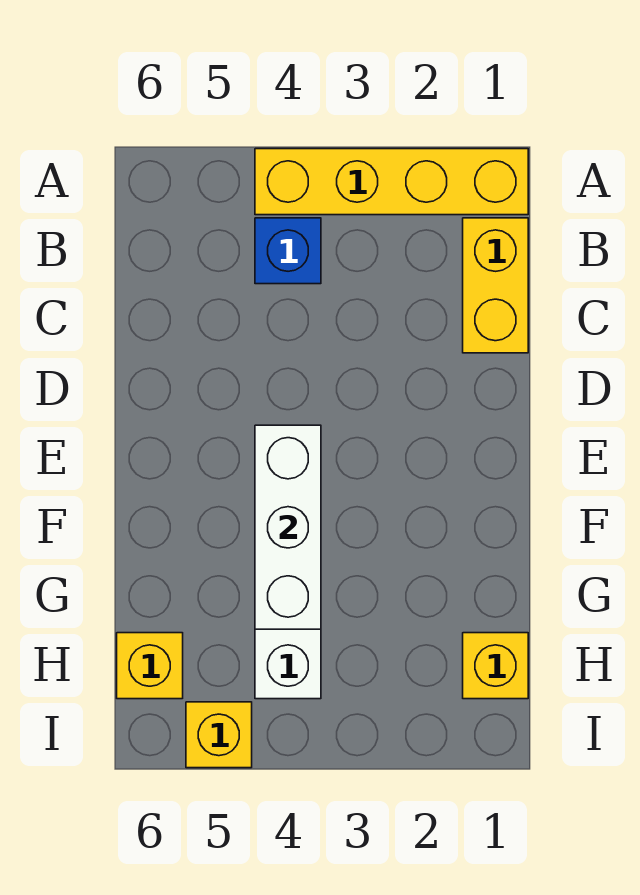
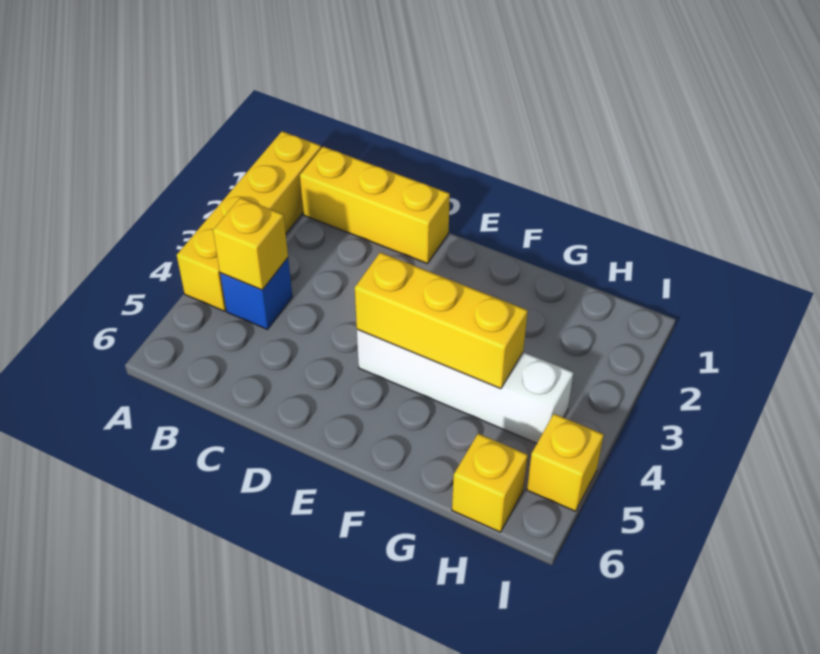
yellow 1x2 brick [463,218,528,353] -> yellow 1x3 brick [300,147,450,264]
white 1x3 brick [255,425,321,629] -> yellow 1x3 brick [355,252,528,389]
yellow 1x1 brick [463,633,528,699] -> yellow 1x1 brick moved to [213,198,288,290]

